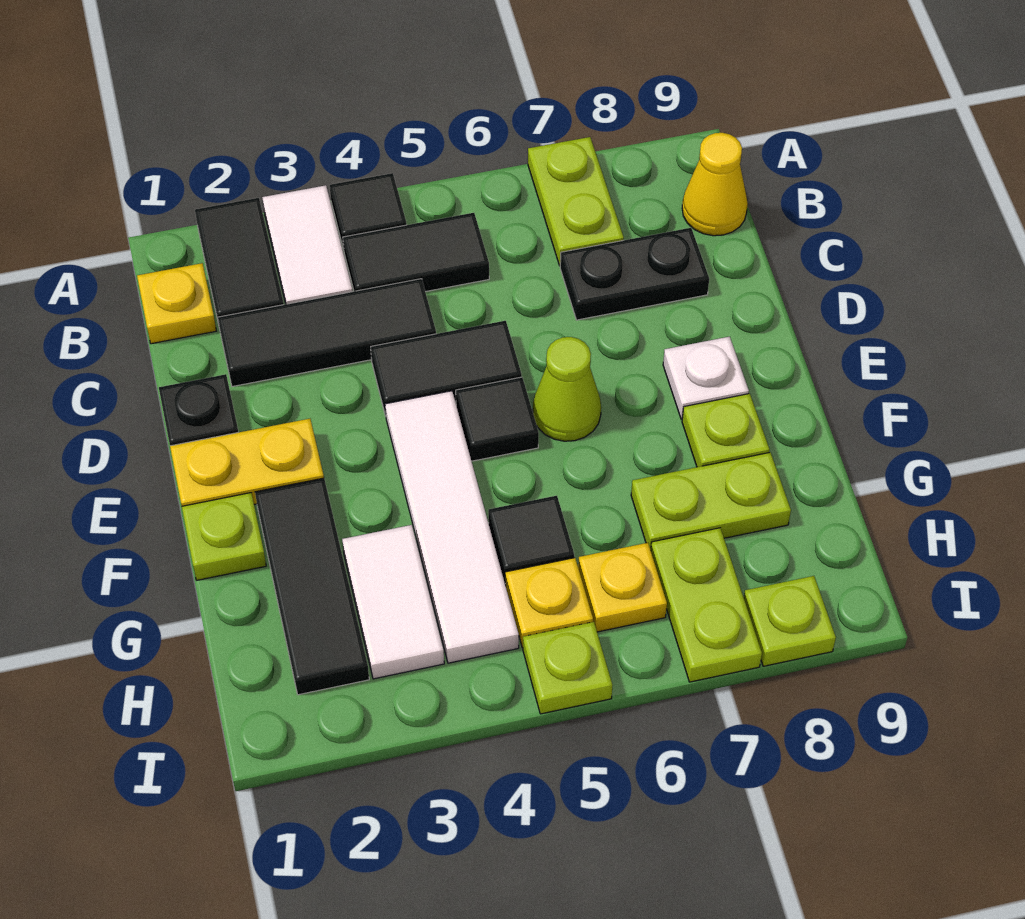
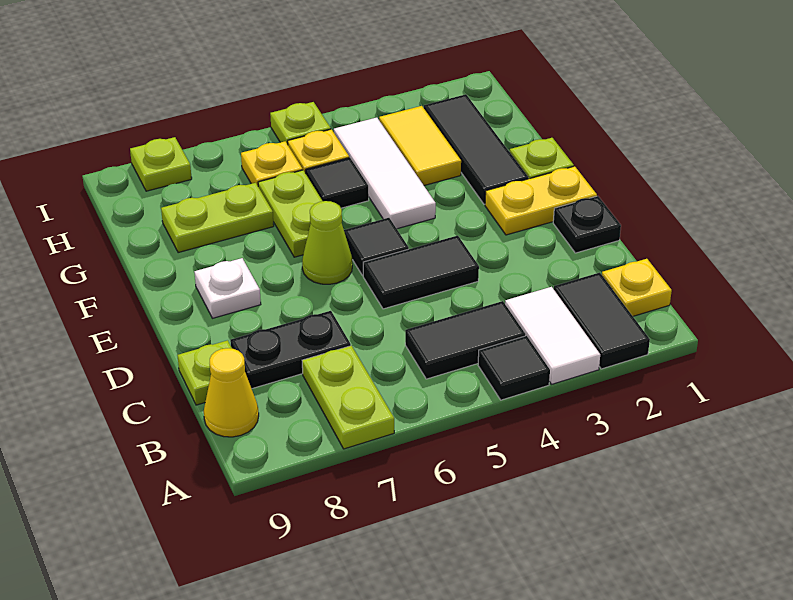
black 1x3 tile [218,279,436,387] -> none
white 1x4 tile [385,391,519,663] -> white 1x3 tile [334,118,436,229]
lime 1x1 plate [682,394,770,467] -> lime 1x1 plate moved to [177,340,232,405]
white 1x2 tile [342,525,444,679] -> yellow 1x2 tile [379,106,461,186]
lime 1x2 plate [651,528,762,682] -> lime 1x2 plate moved to [258,170,322,257]

